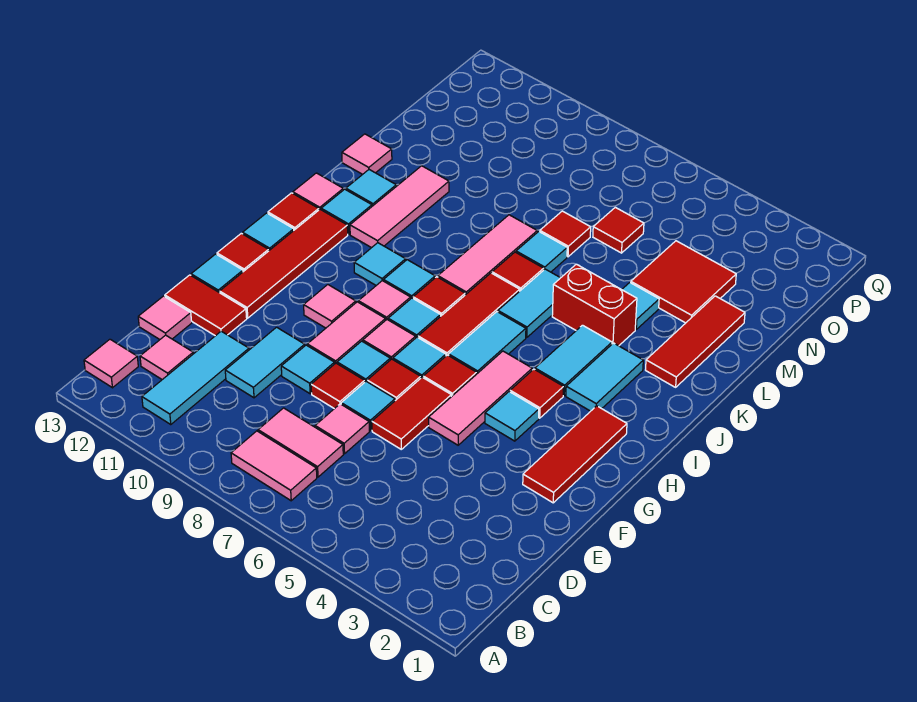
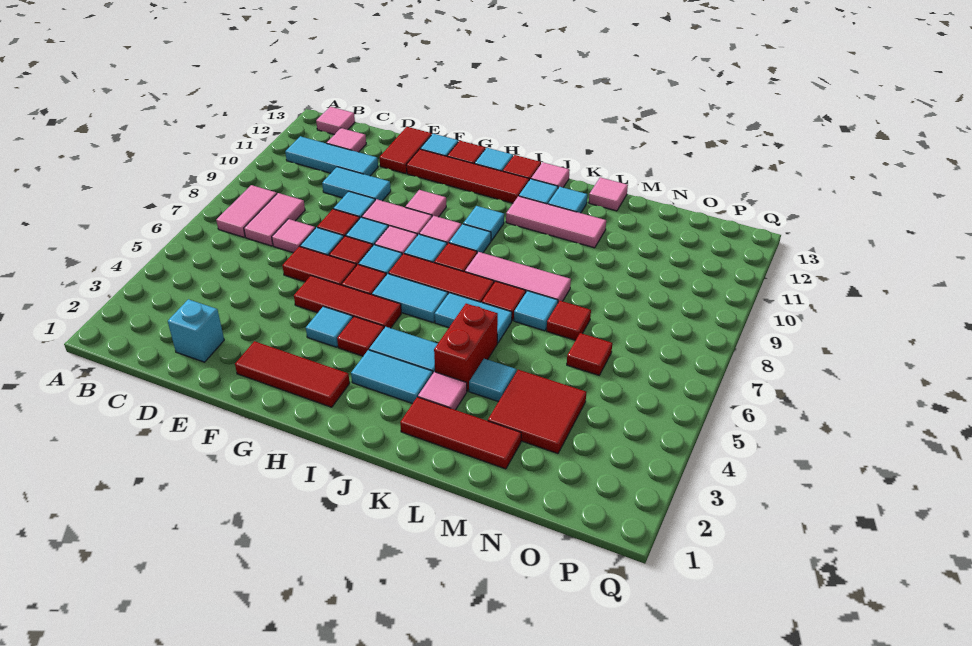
none -> cyan 1x1 brick [168,299,224,362]
pink 1x1 tile [138,296,192,339] -> pink 1x1 tile moved to [418,372,467,410]
pink 1x3 tile [429,351,532,445] -> red 1x3 tile [294,276,401,328]

